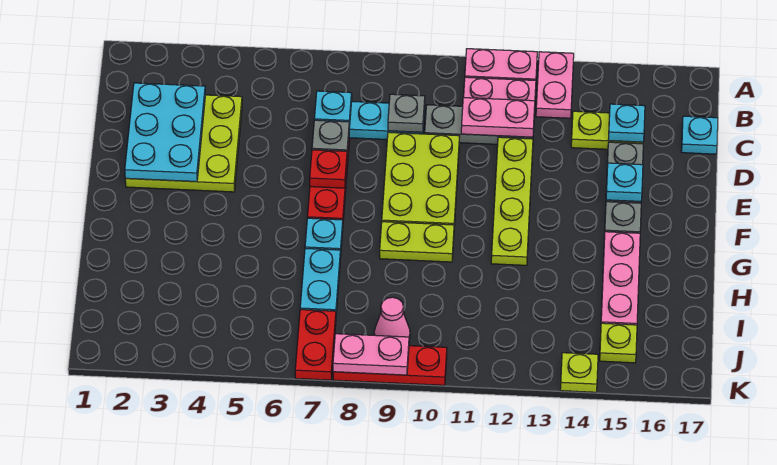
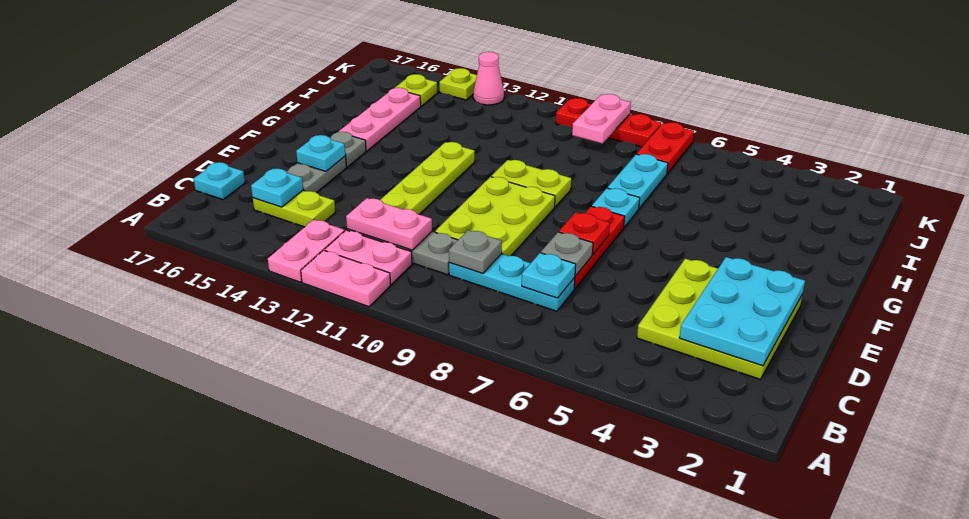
pink 1x1 cone [374,297,410,340] -> pink 1x1 cone moved to [473,52,504,105]
pink 1x2 plate [333,334,409,375] -> pink 1x2 plate turned to [572,94,631,144]

